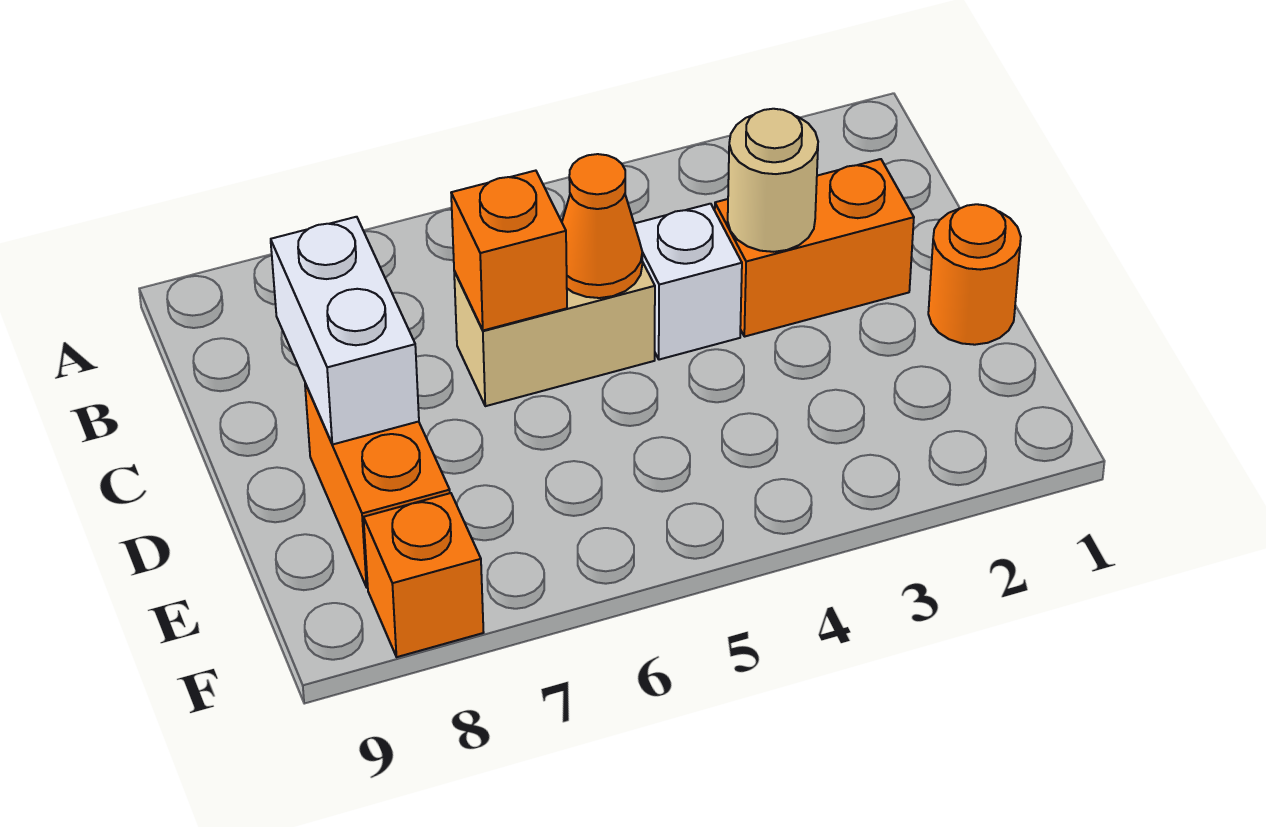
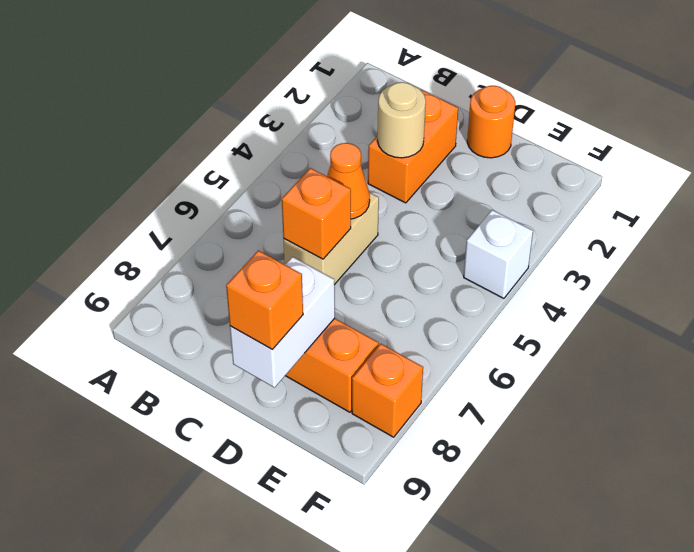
white 1x1 brick [634,204,742,360] -> white 1x1 brick moved to [464,210,533,298]
white 1x2 brick [271,217,419,445] -> white 1x2 brick turned to [230,257,335,388]
none -> orange 1x1 brick [226,250,303,350]

